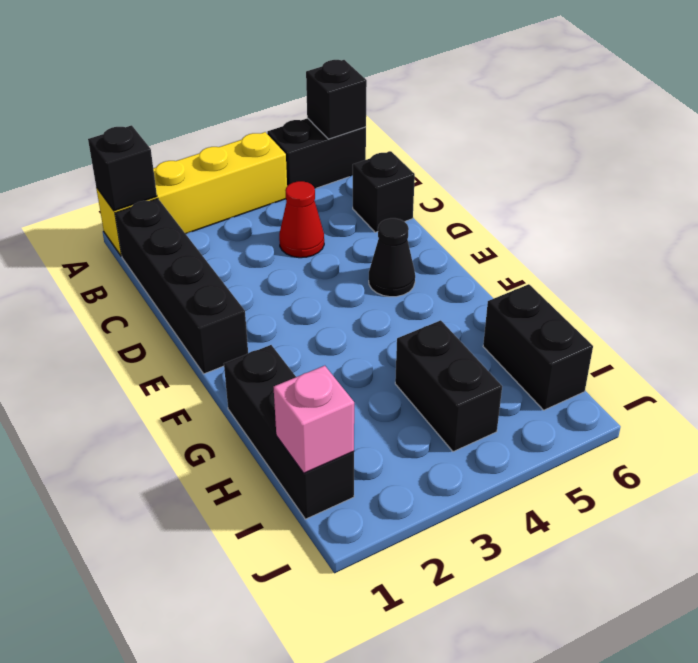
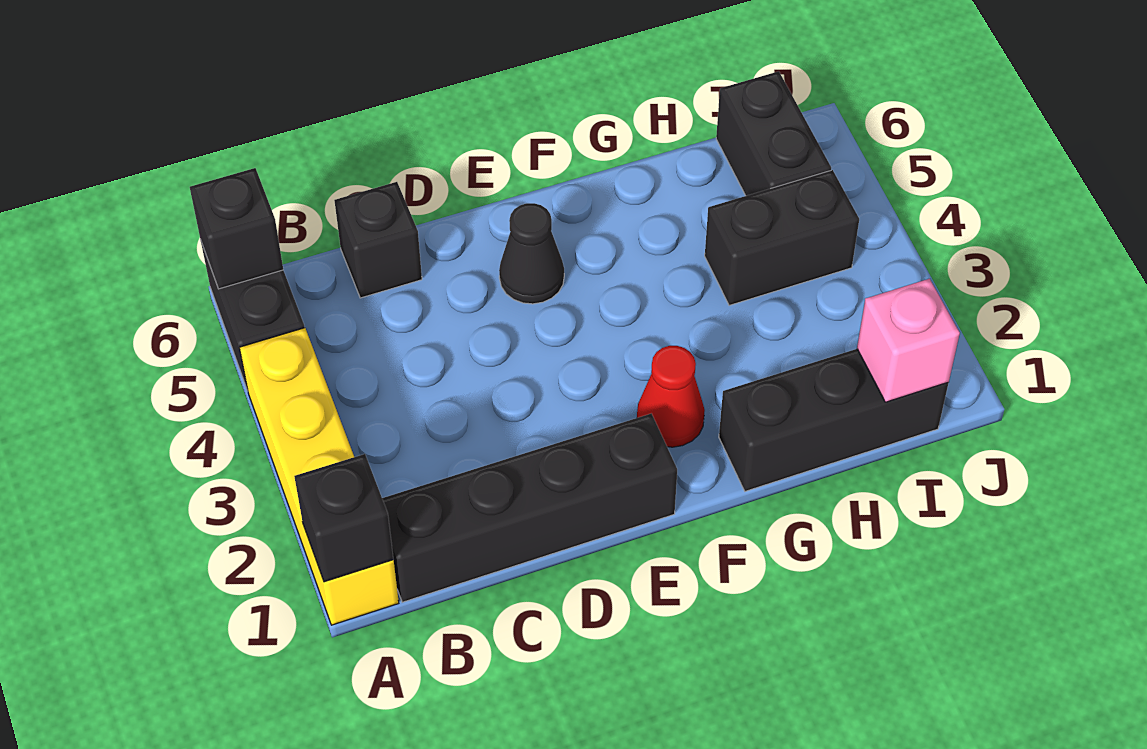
red 1x1 cone [279,181,324,258] -> red 1x1 cone moved to [637,346,705,447]
black 1x2 brick [483,284,593,410] -> black 1x2 brick turned to [716,71,831,196]

